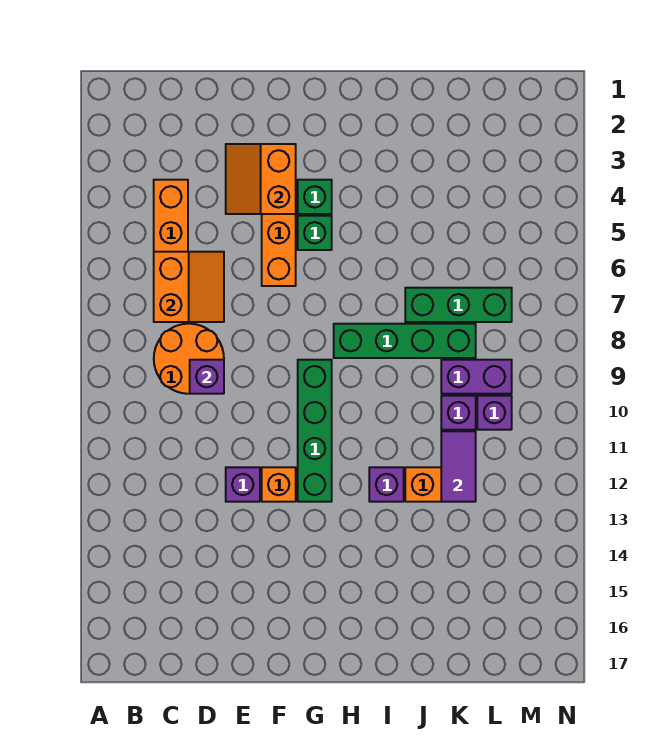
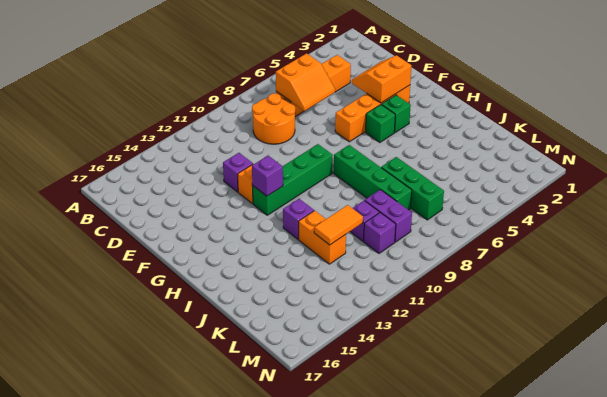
purple 1x1 brick [190,360,224,394] -> purple 1x1 brick moved to [252,156,283,196]
purple 1x2 tile [441,431,476,502] -> orange 1x2 tile [314,205,363,245]

